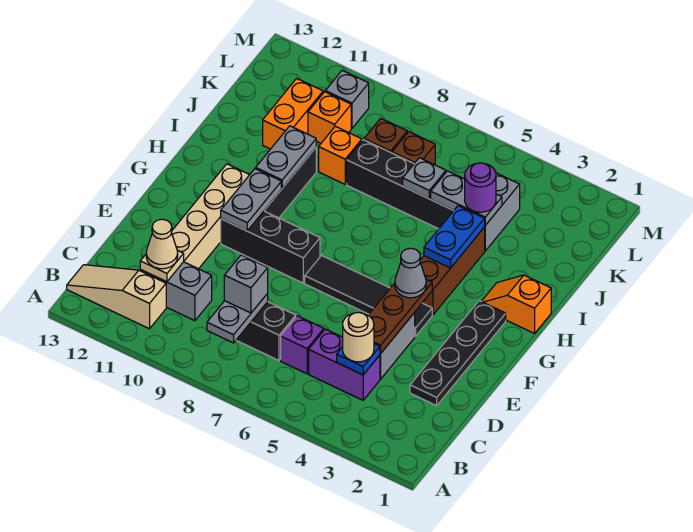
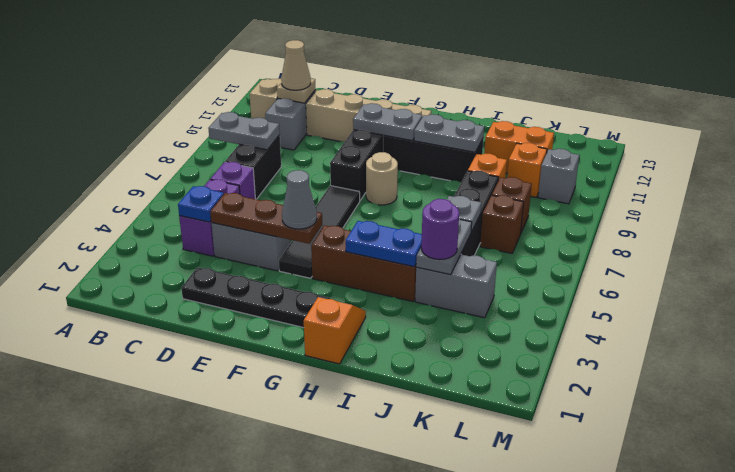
tan 1x1 round brick [343,312,374,362] -> tan 1x1 round brick moved to [366,152,398,205]
grey 1x1 brick [224,255,268,313] -> none

